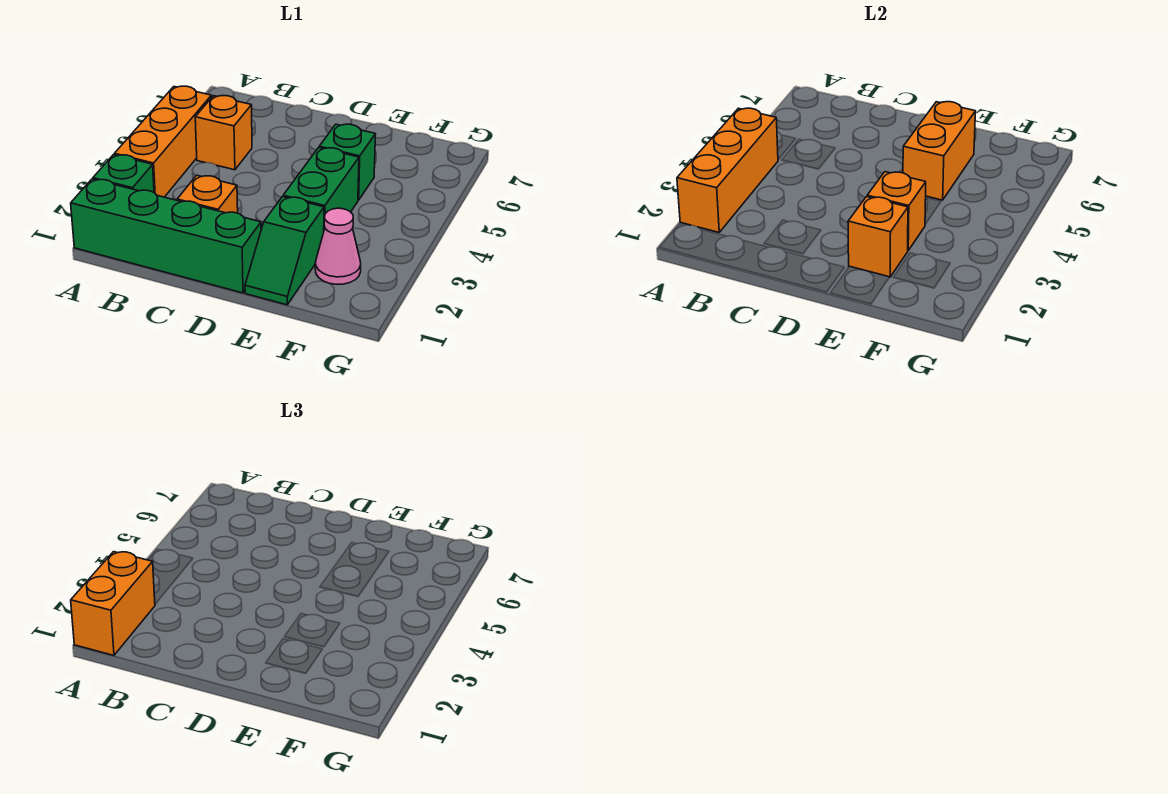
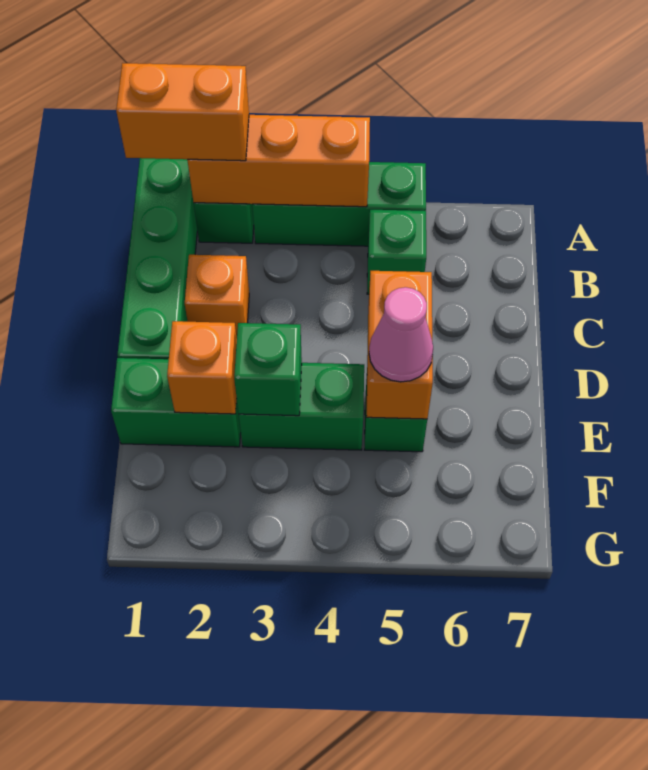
orange 1x3 brick [114,86,211,197] -> green 1x3 brick [252,162,426,246]
orange 1x1 brick [195,96,252,170] -> green 1x1 brick [367,210,426,294]
green 1x2 slope [245,197,324,305] -> green 1x2 brick [111,358,241,447]
orange 1x1 brick [867,172,926,250] -> green 1x1 brick [234,323,302,416]
orange 1x2 brick [903,102,976,200] -> orange 1x2 brick turned to [366,271,433,419]
pink 1x1 cone [315,208,361,284] -> pink 1x1 cone moved to [369,287,433,382]

